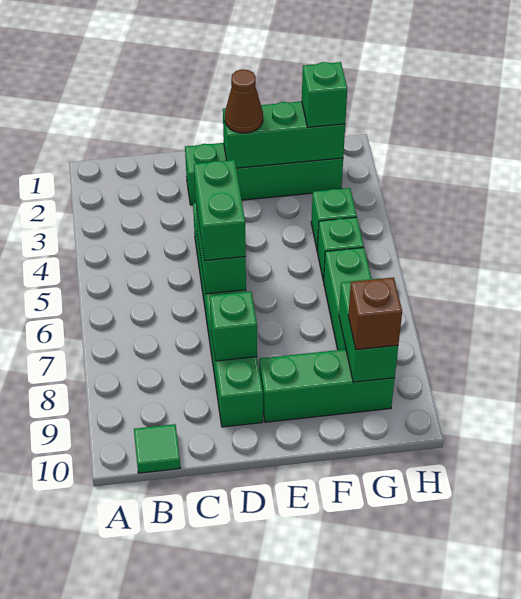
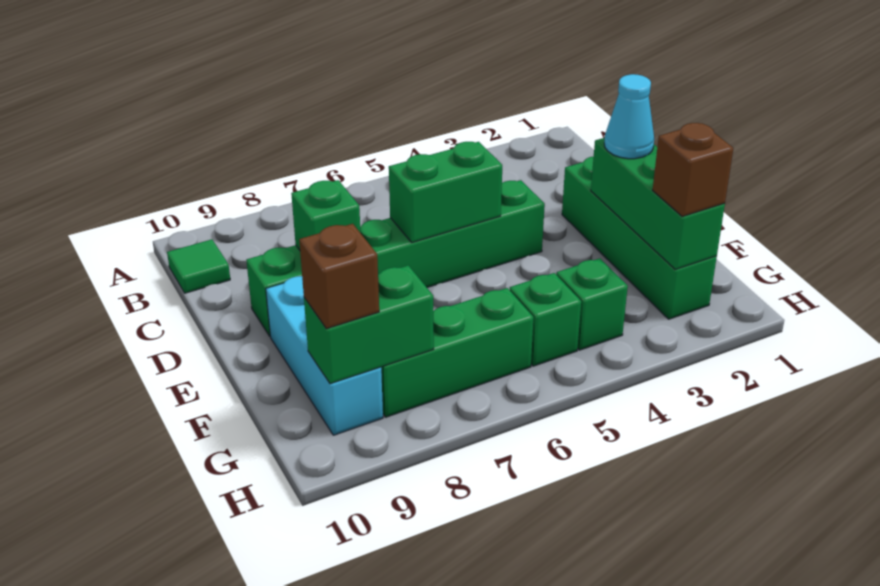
green 1x2 brick [194,160,246,261] -> none
brown 1x1 cone [225,69,263,133] -> cyan 1x1 cone [604,74,654,159]
green 1x3 brick [259,349,395,422] -> cyan 1x3 brick [266,276,383,435]
green 1x1 brick [302,62,347,127] -> brown 1x1 brick [653,123,733,217]

